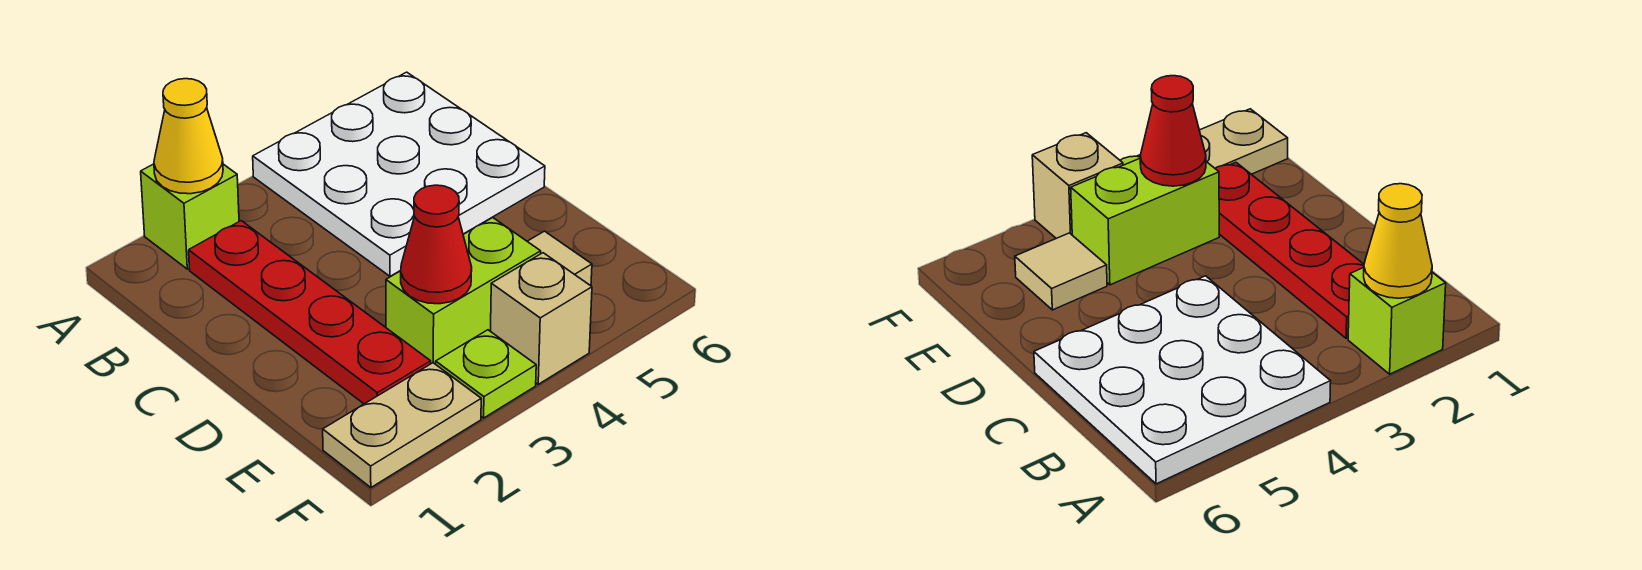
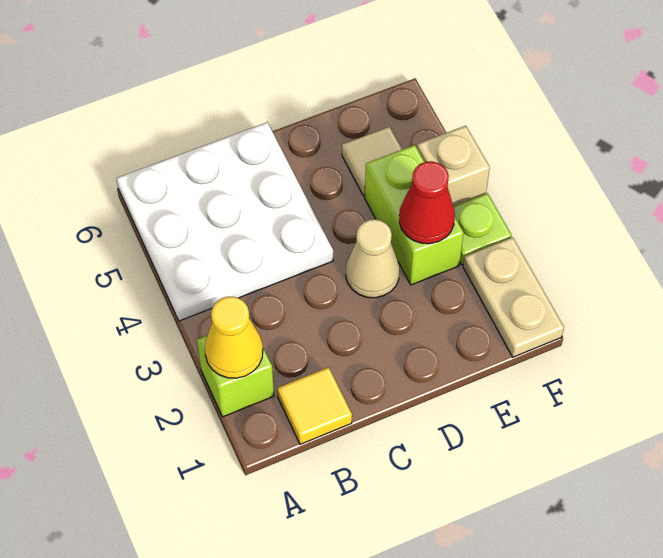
none -> yellow 1x1 tile [277,367,352,444]
red 1x4 plate [189,221,431,404] -> none
none -> tan 1x1 cone [346,219,400,298]

